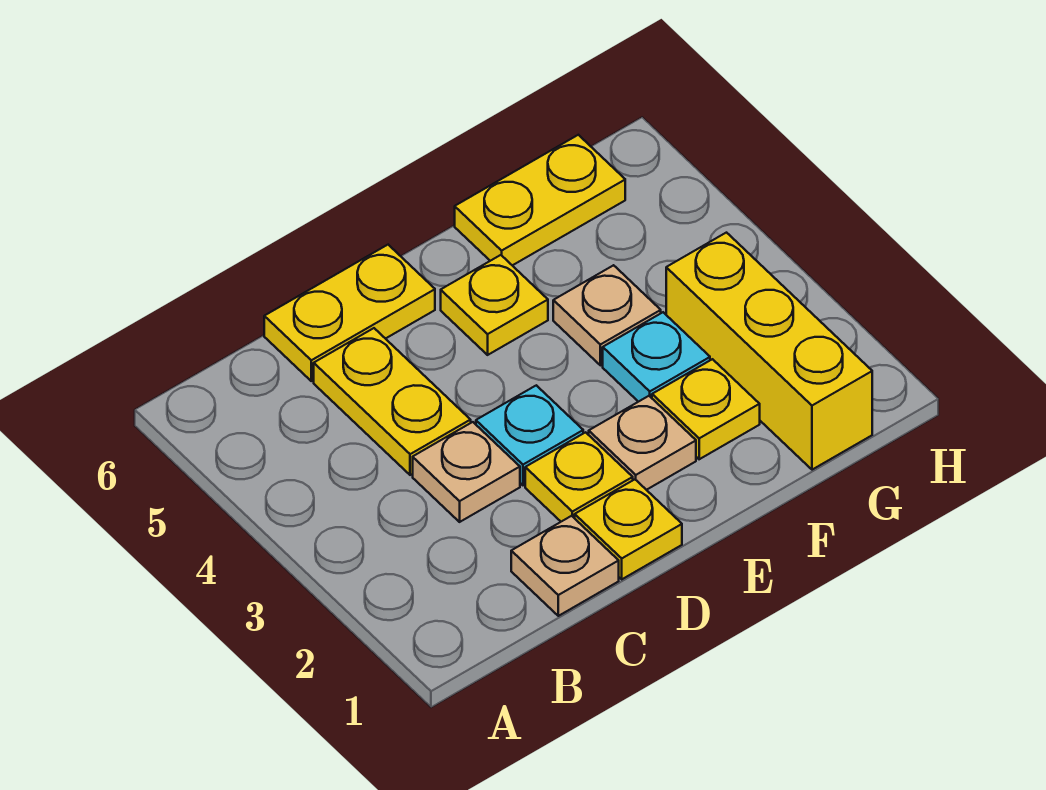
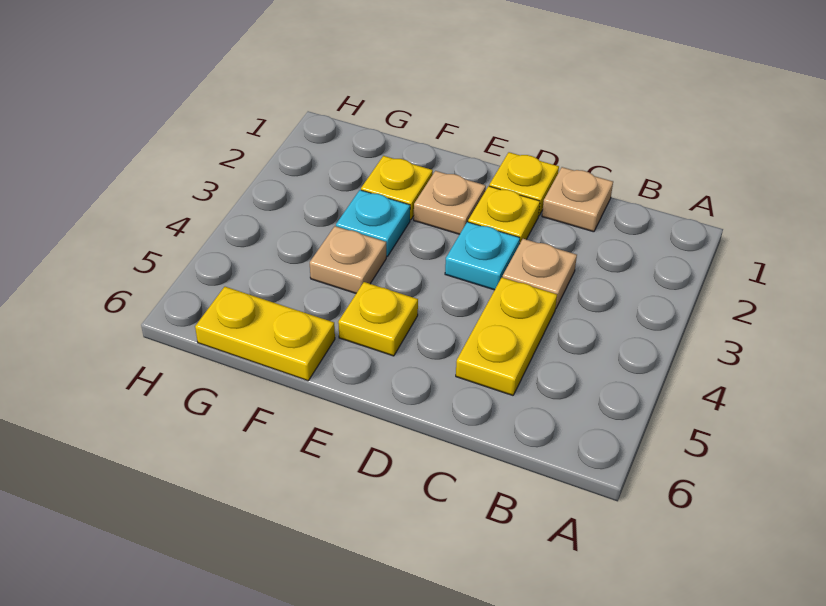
yellow 1x2 plate [264,245,435,381] -> none
yellow 1x3 brick [666,233,872,470] -> none

